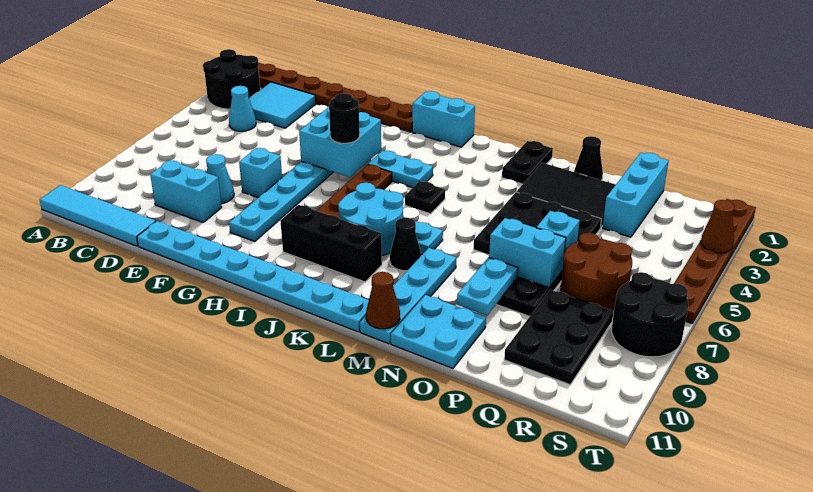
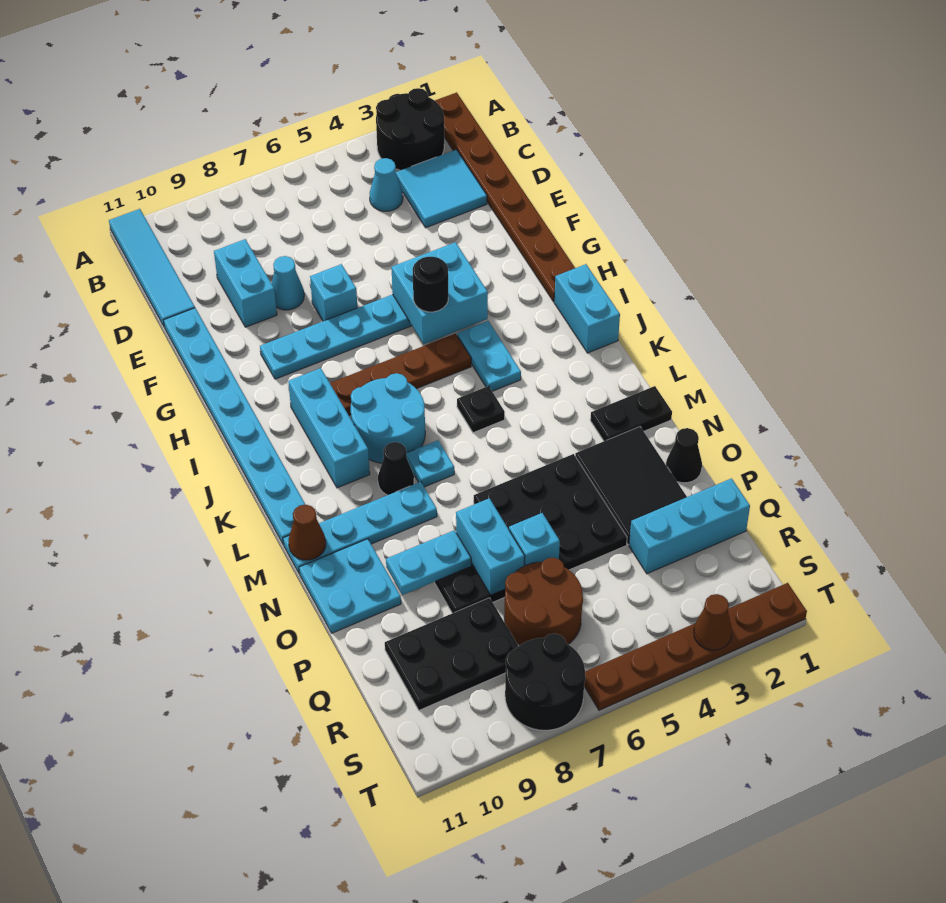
black 1x3 brick [281,205,382,282] -> cyan 1x3 brick [288,368,370,488]

